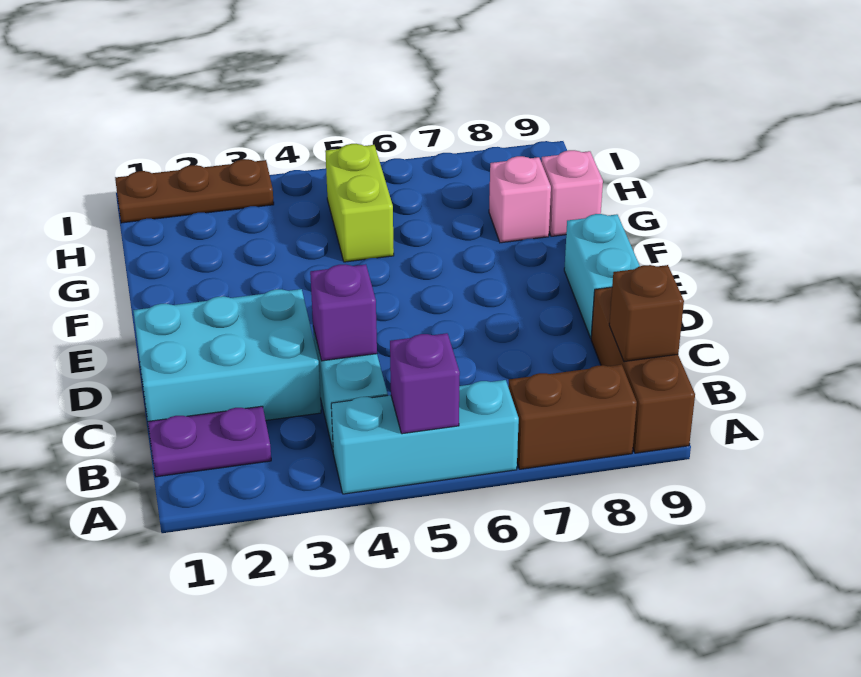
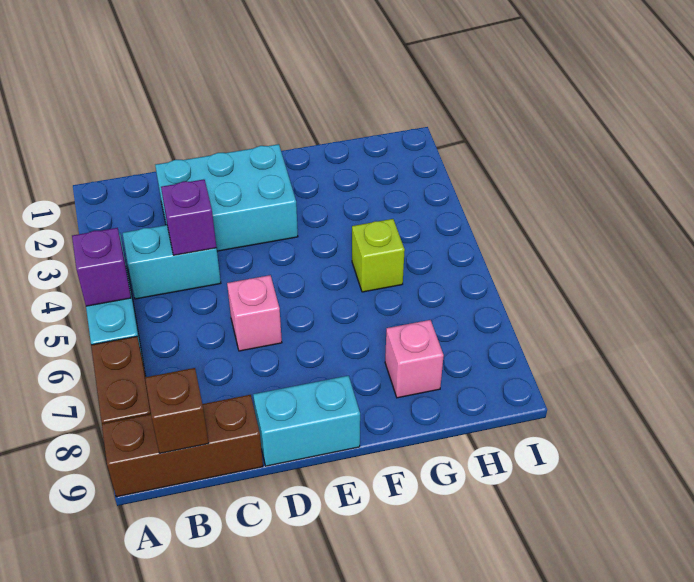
purple 1x2 plate [148,406,271,477] -> none
cyan 2x3 brick [133,289,321,421] -> cyan 2x3 brick turned to [155,144,298,251]
lime 1x2 brick [325,144,394,262] -> lime 1x1 brick [352,219,405,292]
pink 1x1 brick [541,150,603,236] -> pink 1x1 brick moved to [227,275,282,351]
brown 1x3 plate [115,159,274,223] -> none

